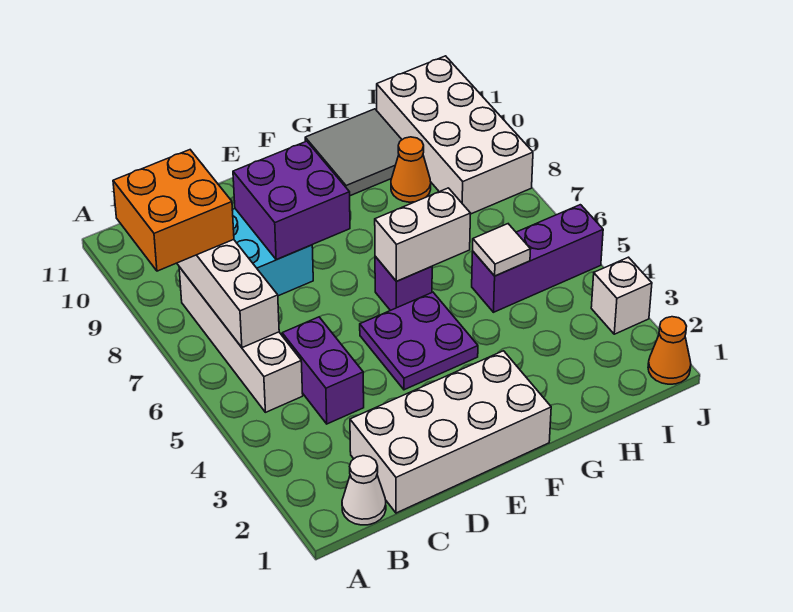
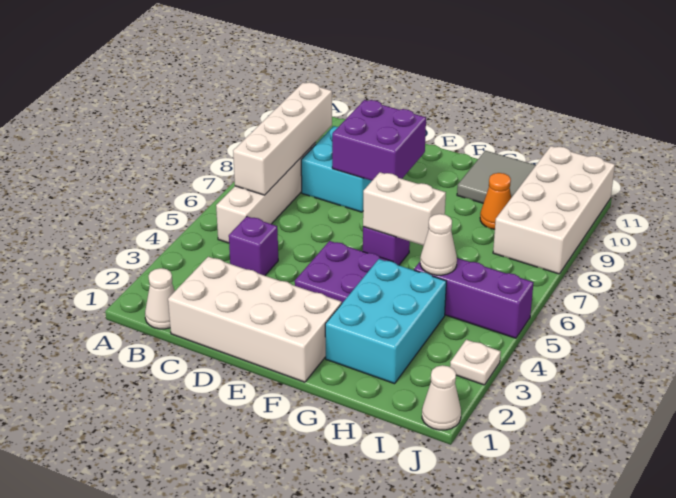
orange 2x2 brick [113,150,234,271] -> none
purple 1x2 brick [282,317,364,424] -> purple 1x1 brick [229,216,278,276]
none -> cyan 2x3 brick [325,259,446,384]
white 1x1 tile [473,224,531,276] -> white 1x1 cone [420,214,457,275]
orange 1x1 cone [648,317,691,384] -> white 1x1 cone [422,365,461,430]
white 1x1 brick [591,257,652,334] -> white 1x1 plate [450,340,501,385]

